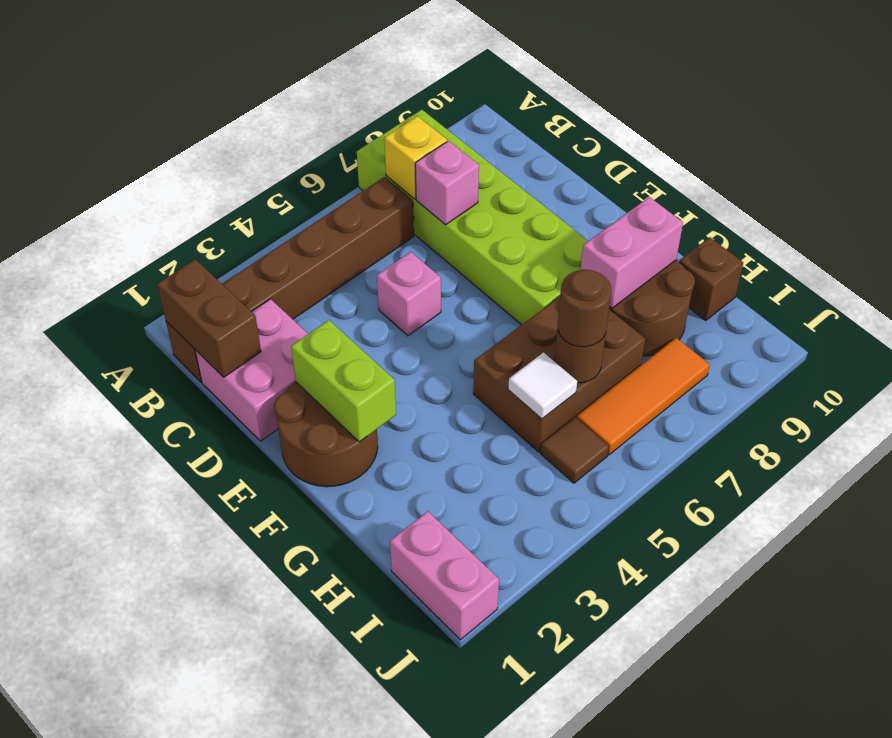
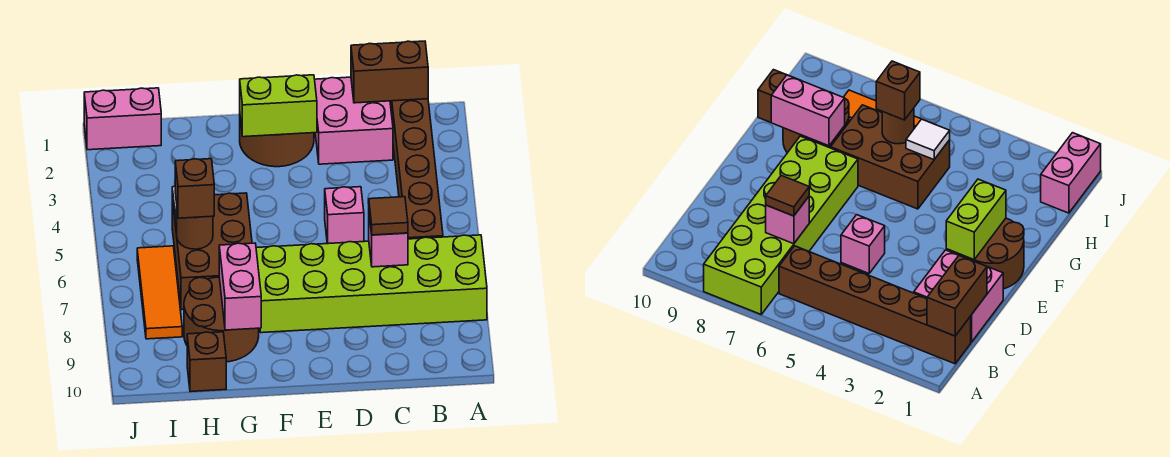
yellow 1x1 brick [384,116,447,199] -> none
brown 1x1 round brick [558,270,611,347] -> brown 1x1 brick [175,159,214,218]
brown 1x1 tile [541,417,609,483] -> brown 1x1 tile moved to [369,197,408,235]

